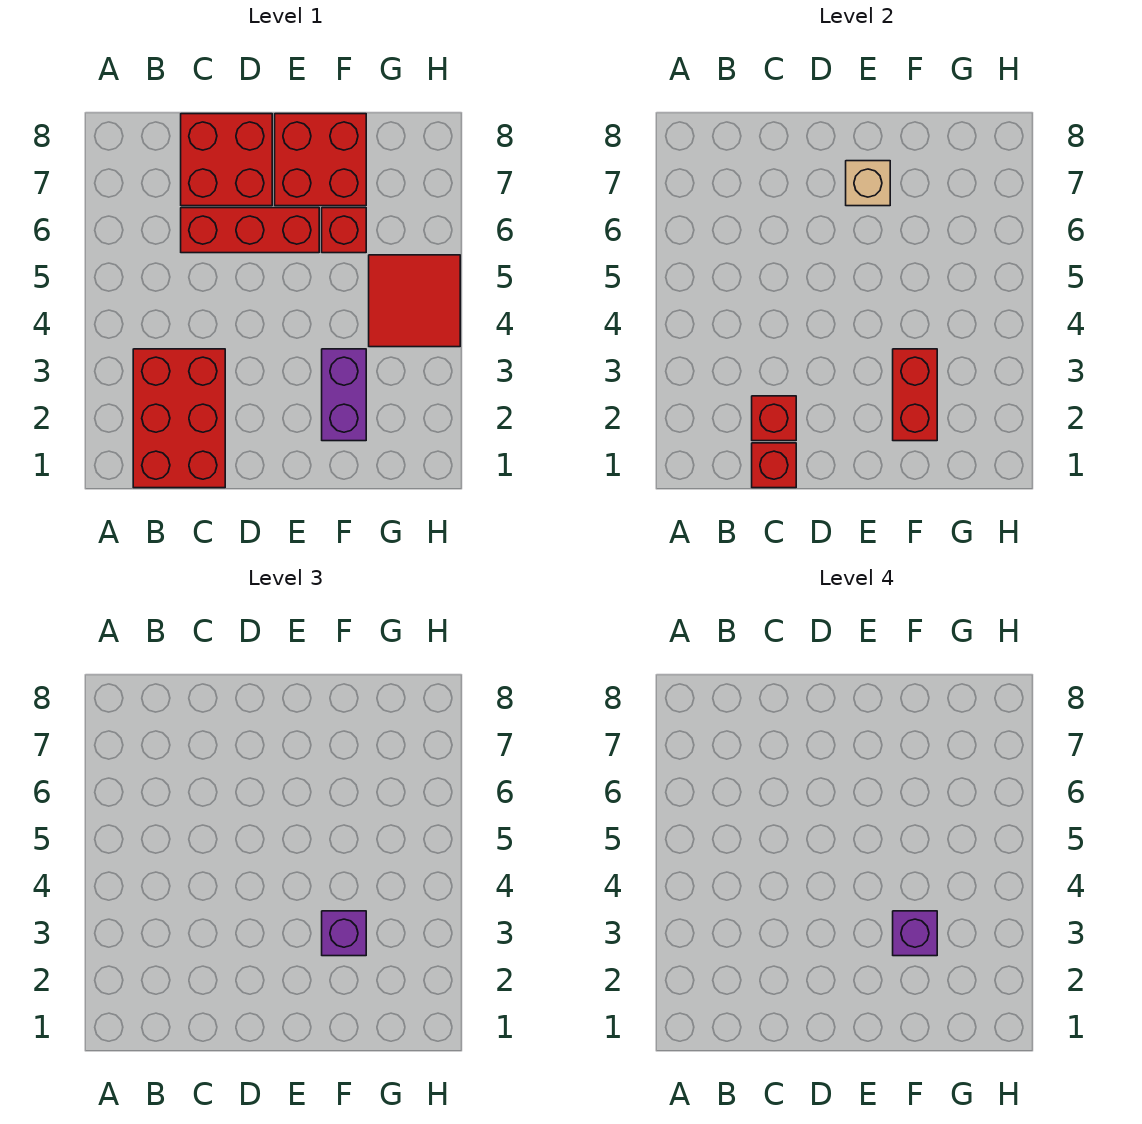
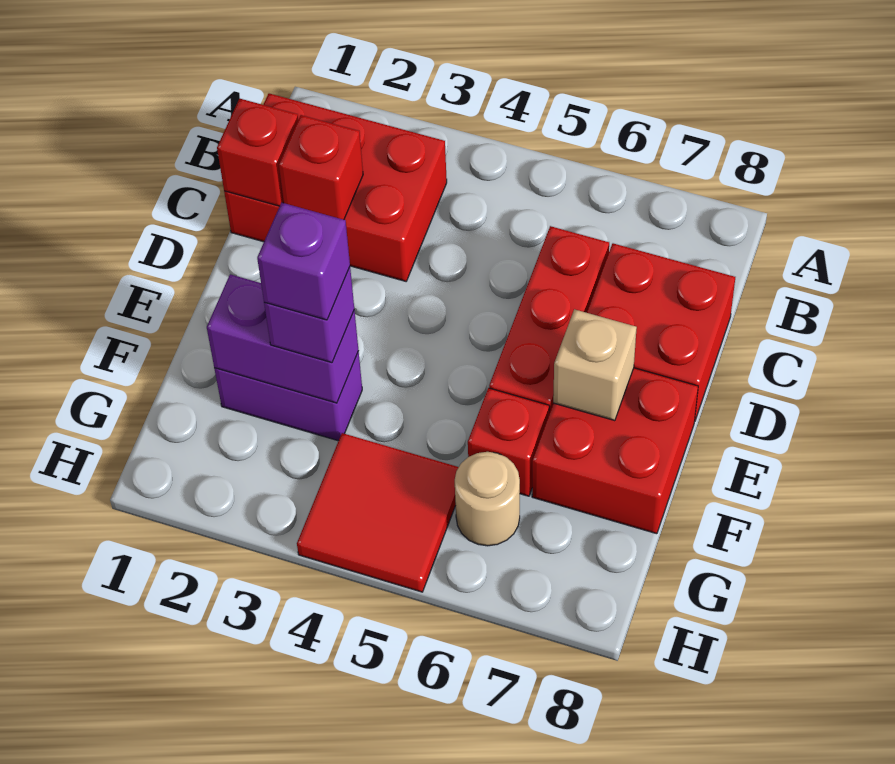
red 1x2 brick [893,349,937,441] -> purple 1x2 brick [207,274,359,403]
none -> tan 1x1 round brick [455,452,520,546]

